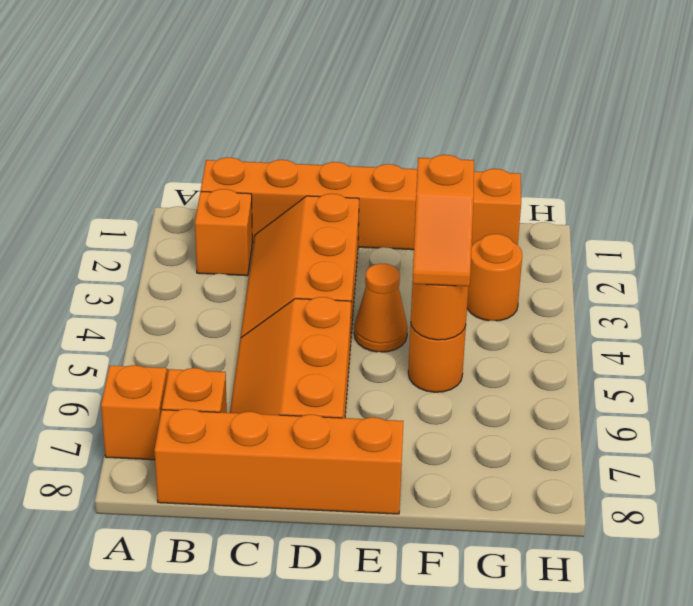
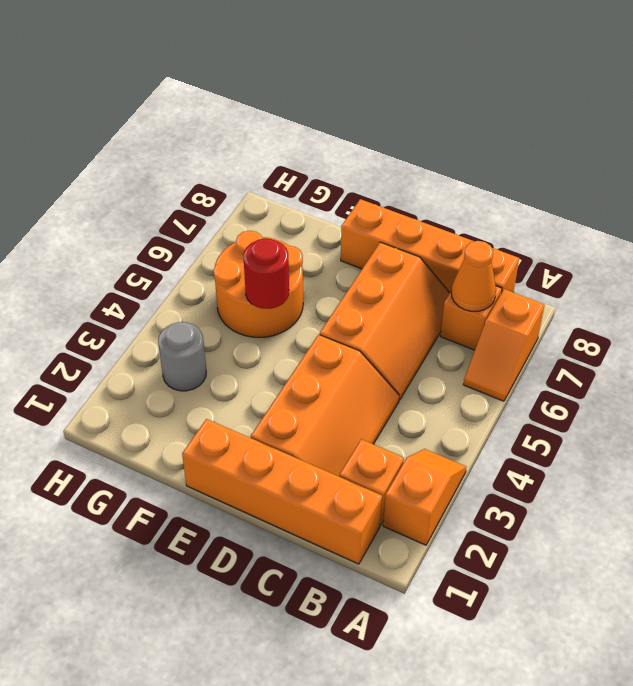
orange 1x6 brick [201,157,521,250] -> orange 1x4 brick [182,419,382,564]
orange 1x1 cone [354,264,408,352] -> orange 1x1 cone moved to [451,241,496,311]
orange 1x2 slope [412,155,474,286] -> orange 1x2 slope moved to [383,449,466,545]
orange 1x1 round brick [408,325,466,392] -> orange 2x2 round brick [213,231,303,338]
orange 1x1 round brick [411,281,469,340] -> red 1x1 round brick [244,238,289,309]
orange 1x1 round brick [467,234,522,321] -> grey 1x1 round brick [158,322,206,391]

